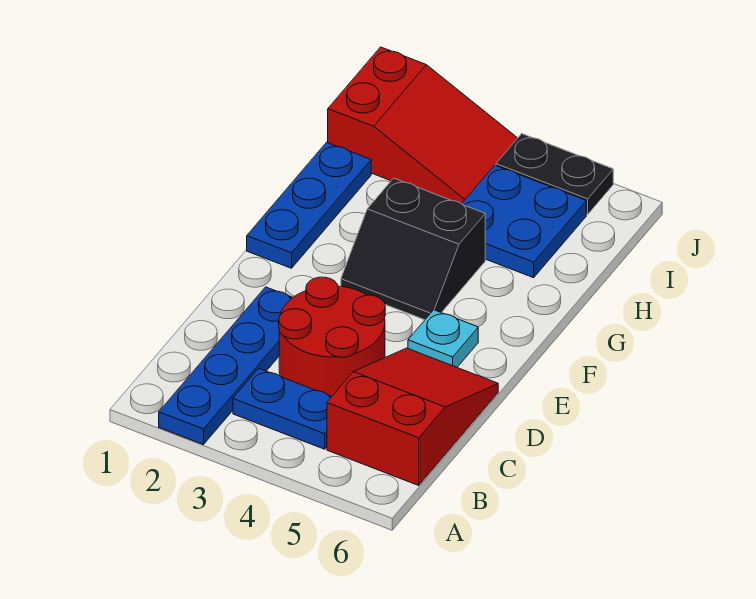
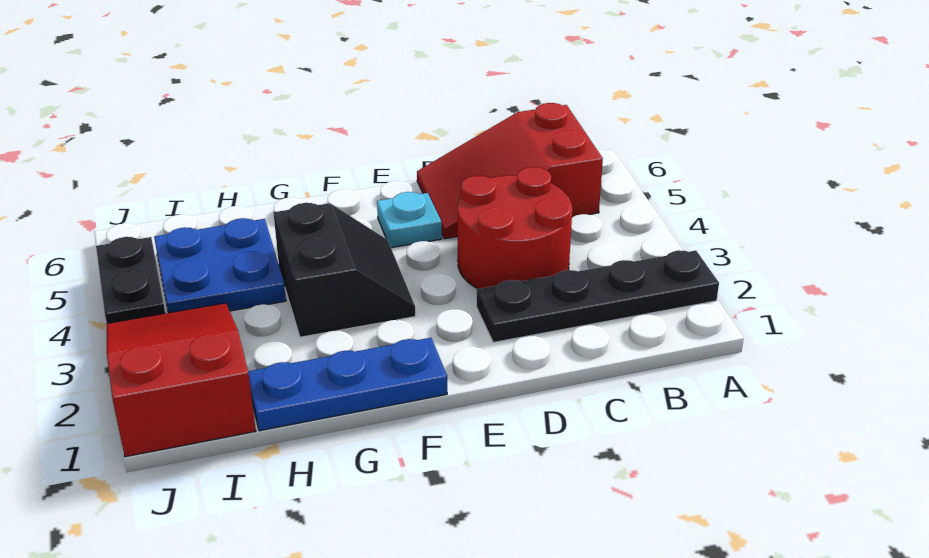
blue 1x4 plate [159,287,293,445] -> black 1x4 plate [477,250,719,342]
blue 1x2 plate [233,368,332,449] -> none

